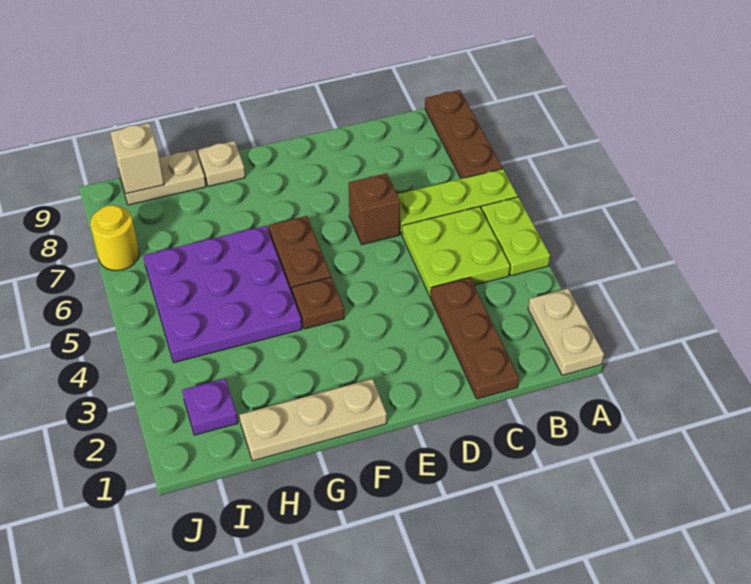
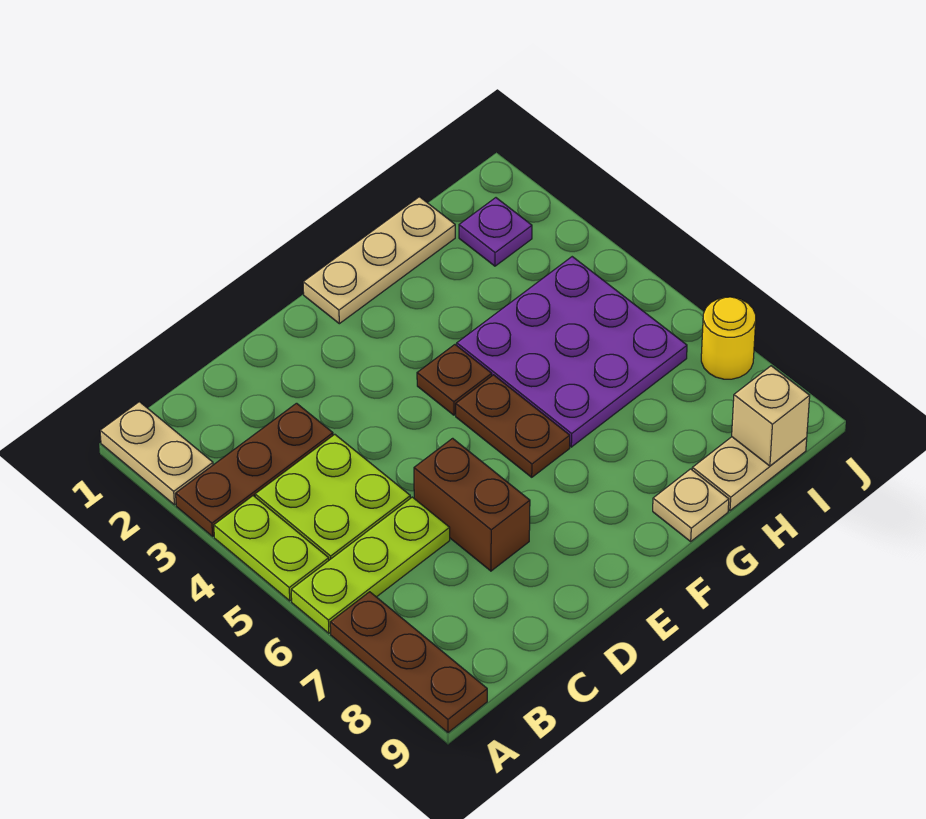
brown 1x3 plate [430,278,519,399] -> brown 1x3 plate turned to [176,403,333,536]
brown 1x1 brick [349,173,400,245] -> brown 1x2 brick [414,438,530,571]

